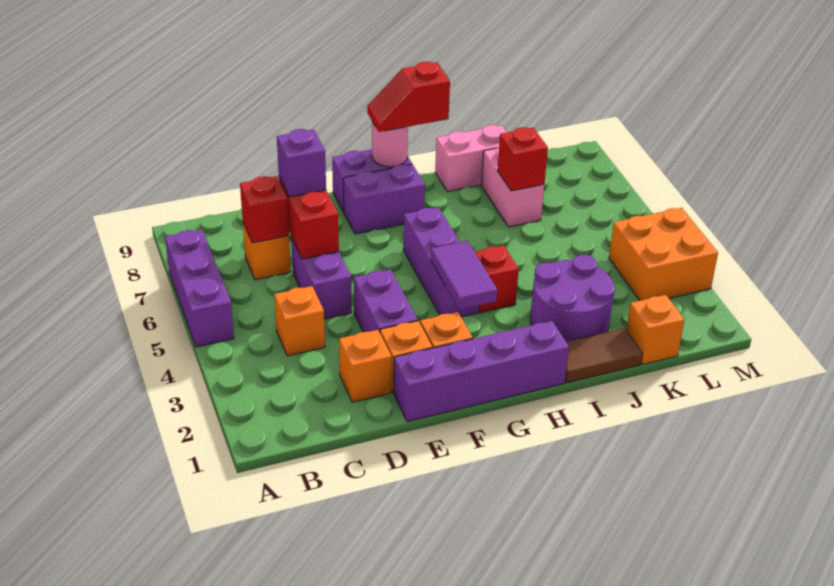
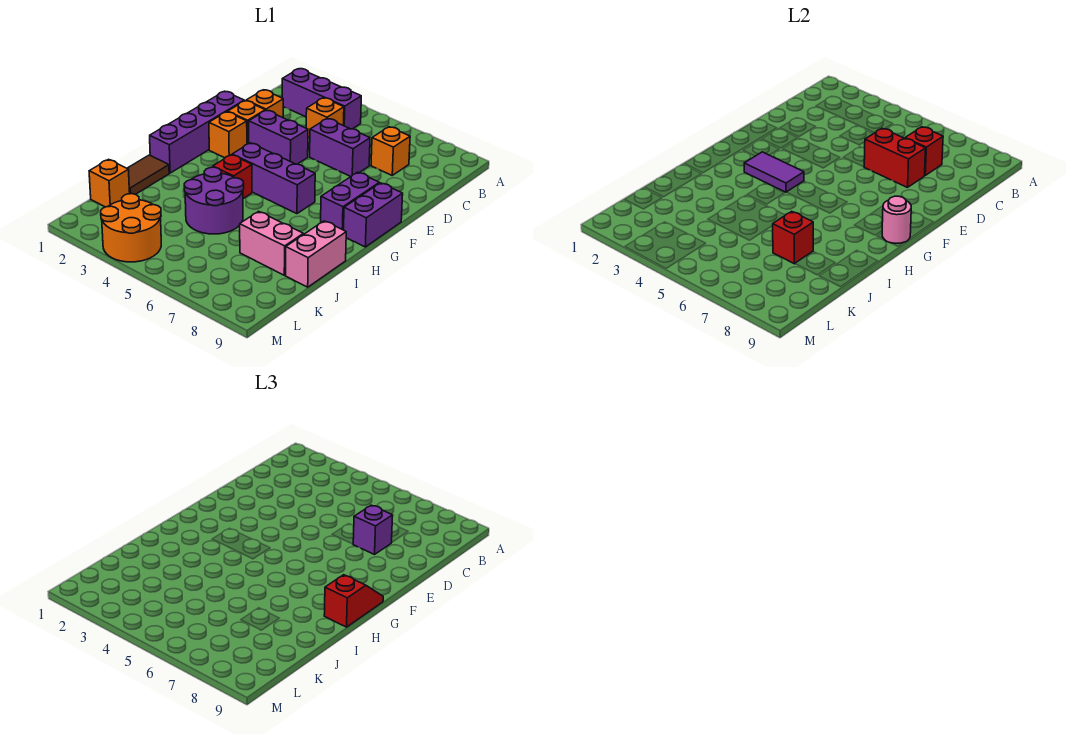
purple 1x3 brick [165,229,234,347] -> purple 1x3 brick moved to [282,69,361,129]
purple 2x2 round brick [530,255,615,342] -> purple 2x2 round brick moved to [184,167,244,234]
orange 2x2 brick [609,208,718,301] -> orange 2x2 round brick [101,194,161,262]

